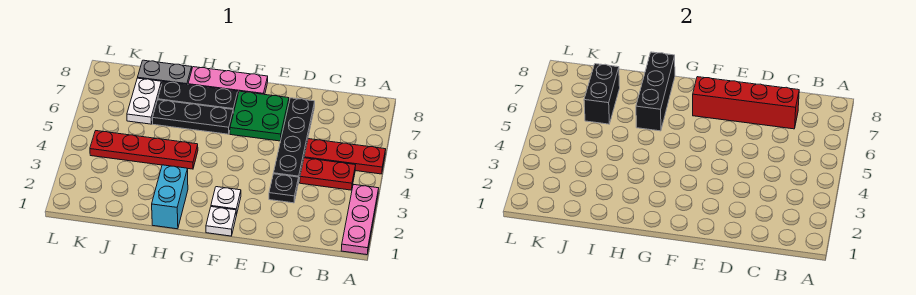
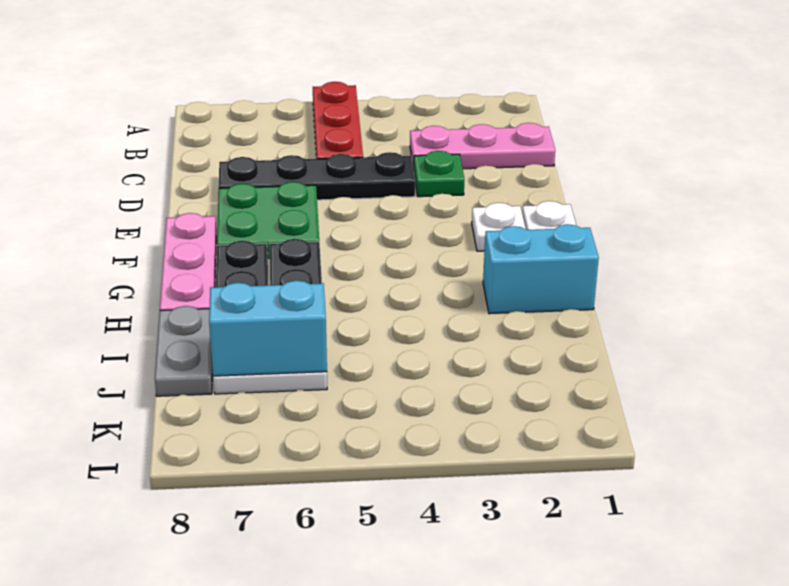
pink 1x3 plate [341,184,379,255] -> pink 1x3 plate moved to [410,123,555,169]
red 1x2 plate [300,158,356,190] -> none
red 1x4 brick [693,77,799,129] -> none
black 1x1 plate [269,174,298,203] -> green 1x1 plate [414,151,464,197]
red 1x4 plate [90,131,198,169] -> none
black 1x3 brick [636,52,675,131] -> none
black 1x2 brick [584,64,620,124] -> cyan 1x2 brick [209,281,327,376]

